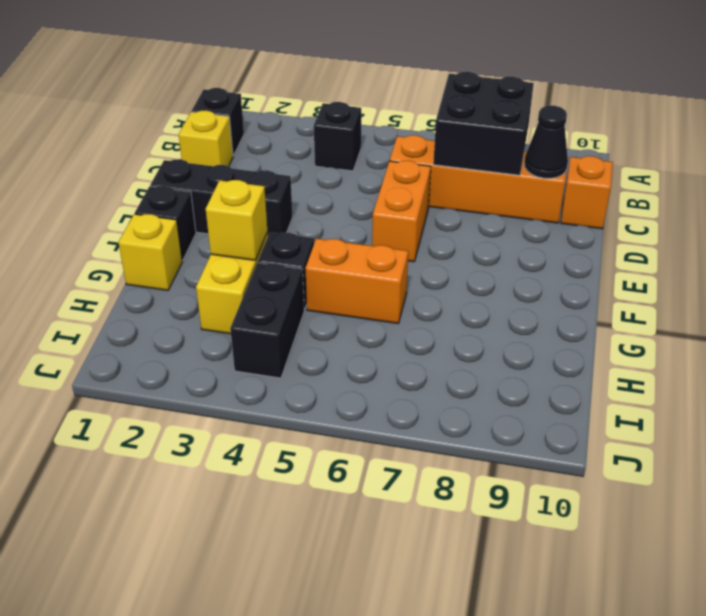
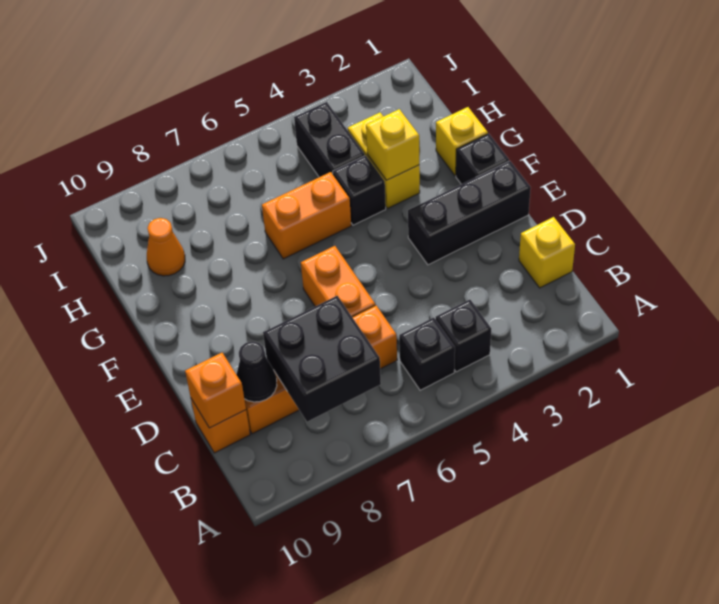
black 1x1 brick [192,88,244,156] -> black 1x1 brick moved to [399,318,455,390]
none -> orange 1x1 brick [185,353,246,428]
none -> orange 1x1 cone [147,218,185,276]

